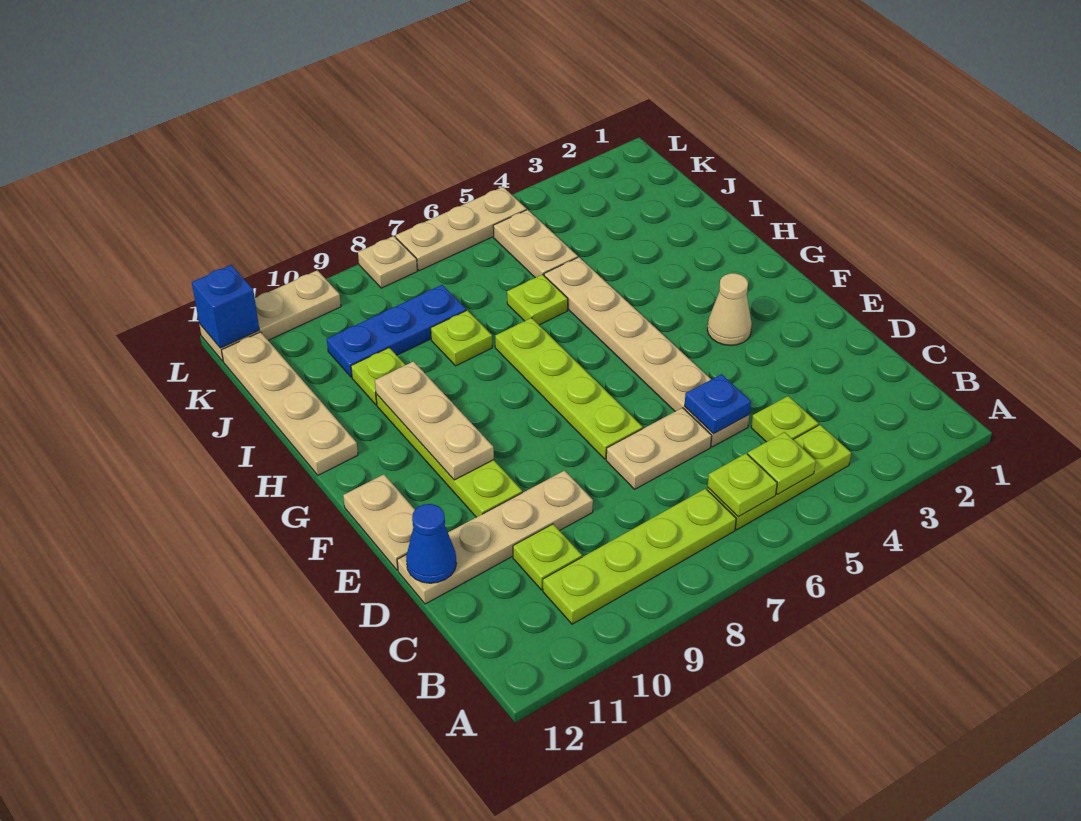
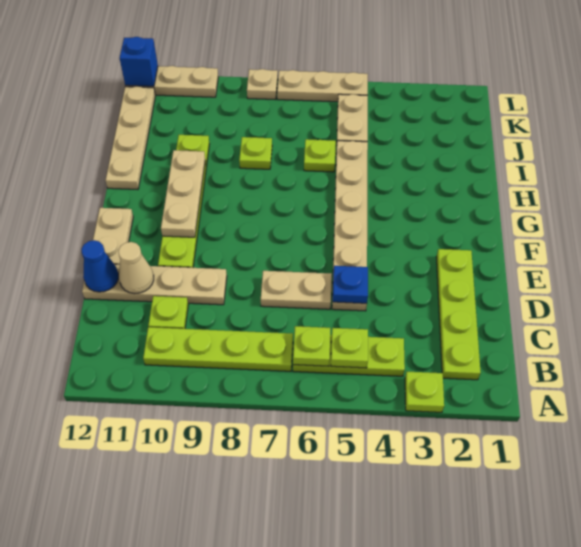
lime 1x1 plate [751,396,818,442] -> lime 1x1 plate moved to [405,372,444,412]
lime 1x4 plate [495,318,643,459] -> lime 1x4 plate moved to [436,249,481,380]
tan 1x1 cone [707,273,752,345] -> tan 1x1 cone moved to [118,242,154,294]
blue 1x3 plate [327,285,466,377] -> none

